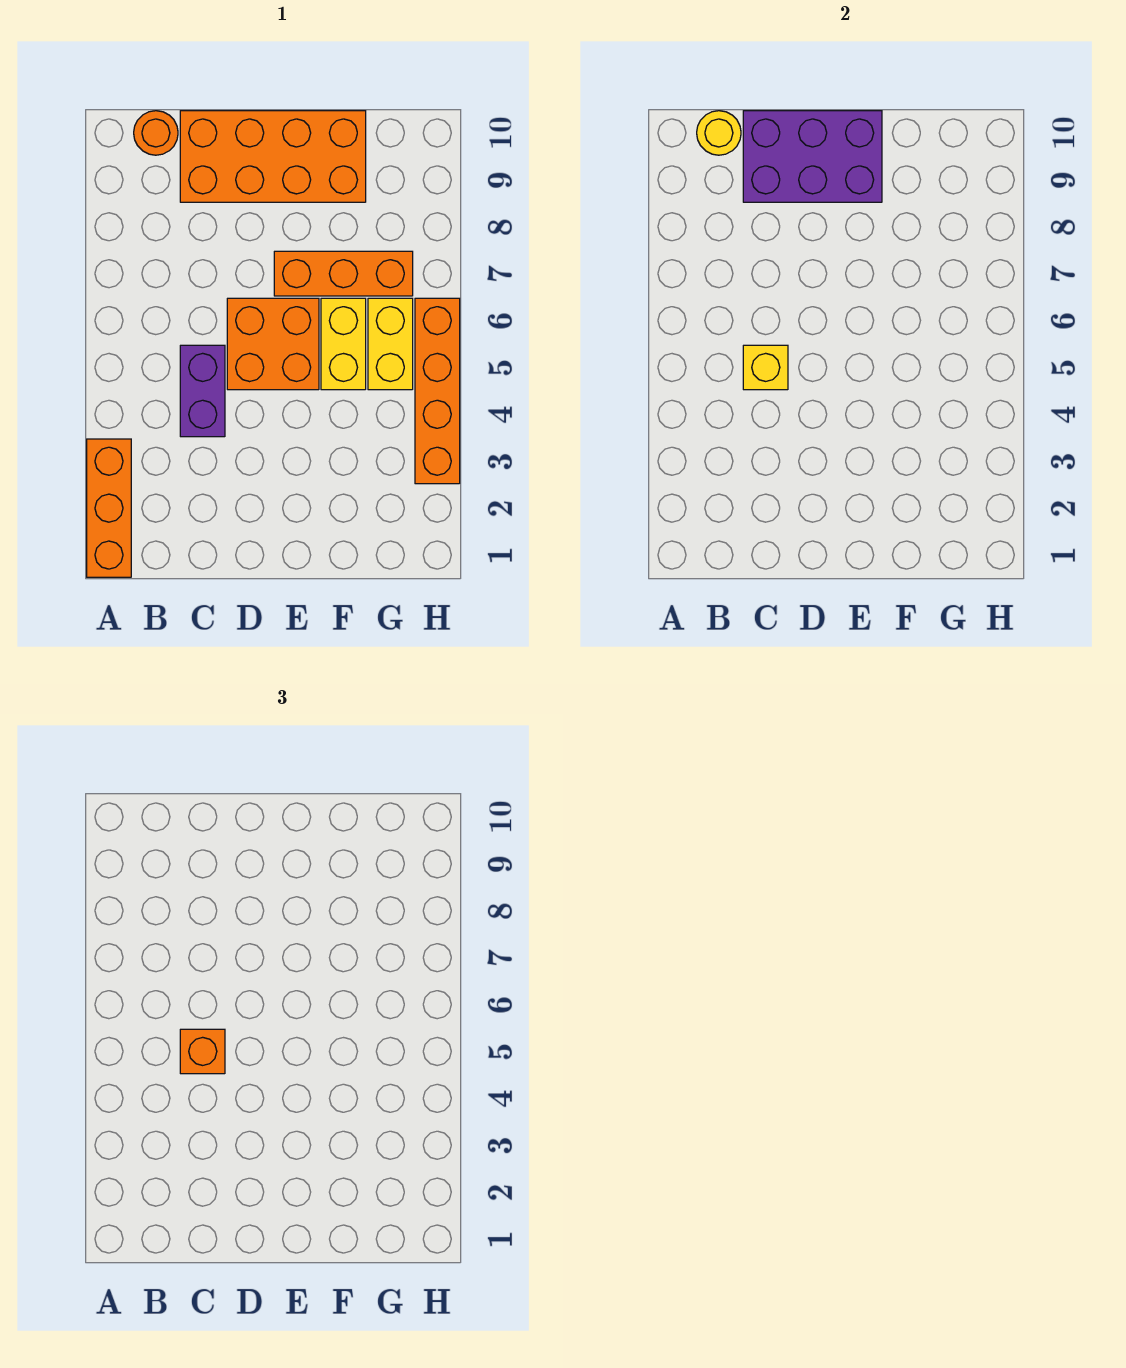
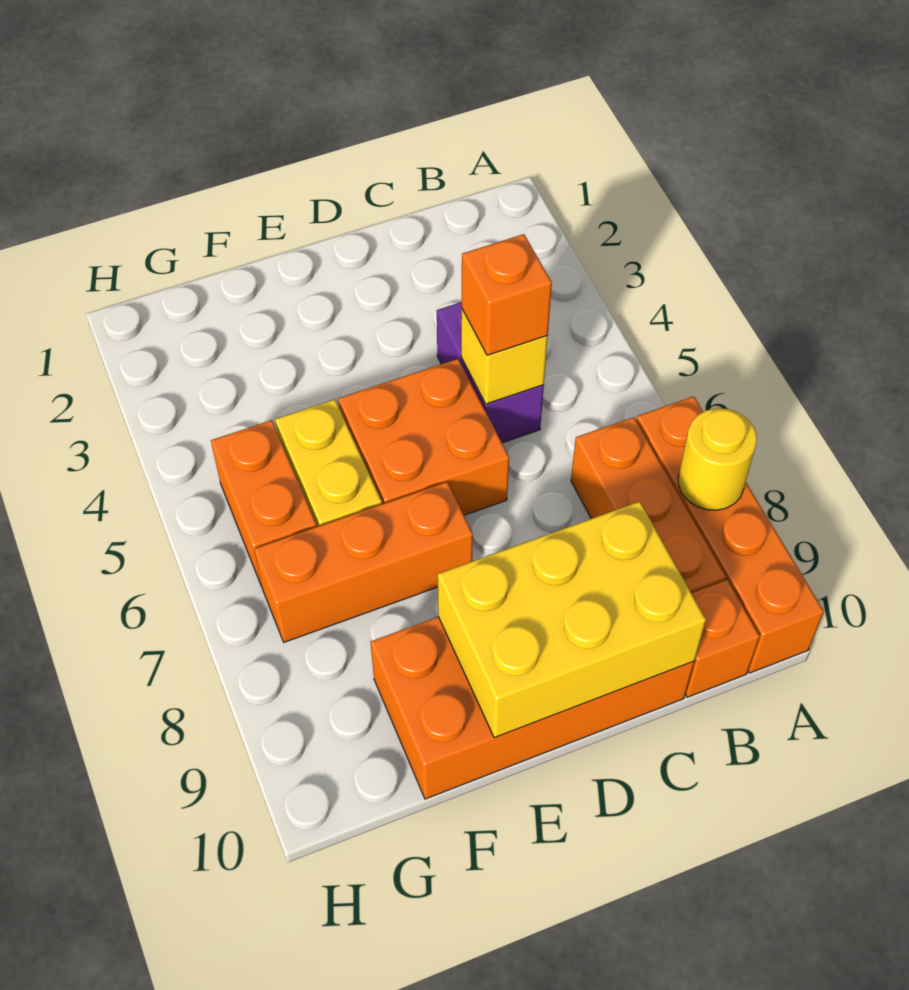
orange 1x3 brick [87,439,131,577] -> orange 1x3 brick moved to [571,417,726,593]
orange 1x1 round brick [134,111,178,155] -> orange 1x1 brick [685,580,760,697]
yellow 1x1 round brick [697,111,741,155] -> yellow 1x1 round brick moved to [678,408,757,510]
purple 2x3 brick [743,111,882,202] -> yellow 2x3 brick [438,502,706,738]
yellow 1x2 brick [368,298,413,390] -> orange 1x2 brick [211,420,317,586]
orange 1x4 brick [415,298,460,484] -> orange 1x4 brick moved to [636,396,824,673]

